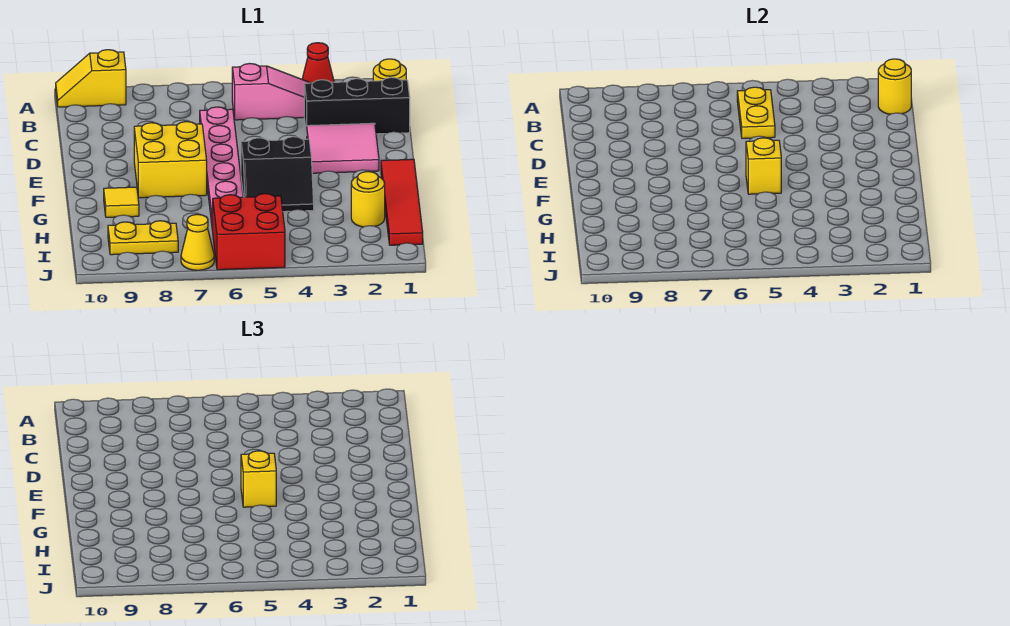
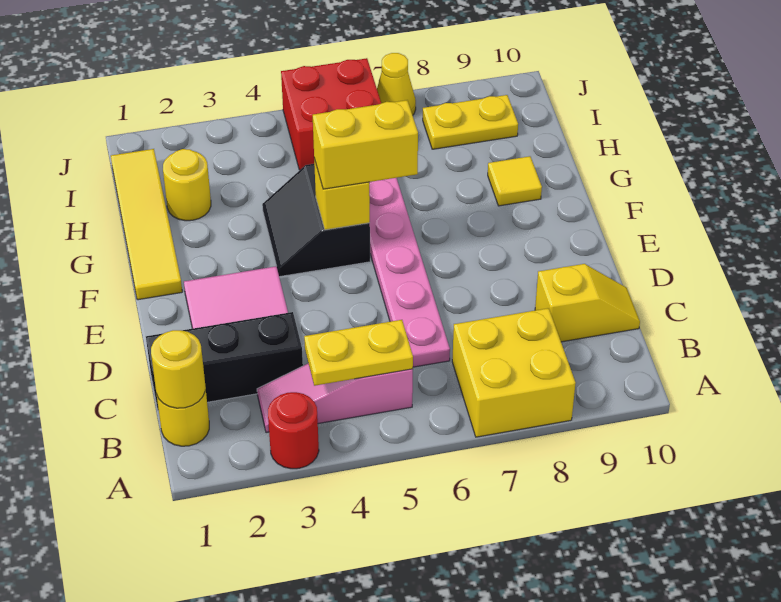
red 1x1 cone [302,43,334,83] -> red 1x1 round brick [268,392,319,469]
yellow 1x2 slope [56,50,126,107] -> yellow 1x2 slope moved to [535,264,640,342]
yellow 1x2 plate [737,87,775,138] -> yellow 1x2 plate turned to [304,320,413,386]
yellow 2x2 brick [134,122,207,198] -> yellow 2x2 brick moved to [452,308,576,437]
red 1x4 tile [381,159,423,245] -> yellow 1x4 tile [111,149,182,300]
black 2x2 slope [241,137,314,212] -> black 2x2 slope turned to [262,164,370,277]
yellow 1x1 brick [241,451,276,507] -> yellow 1x2 brick [313,100,418,189]

